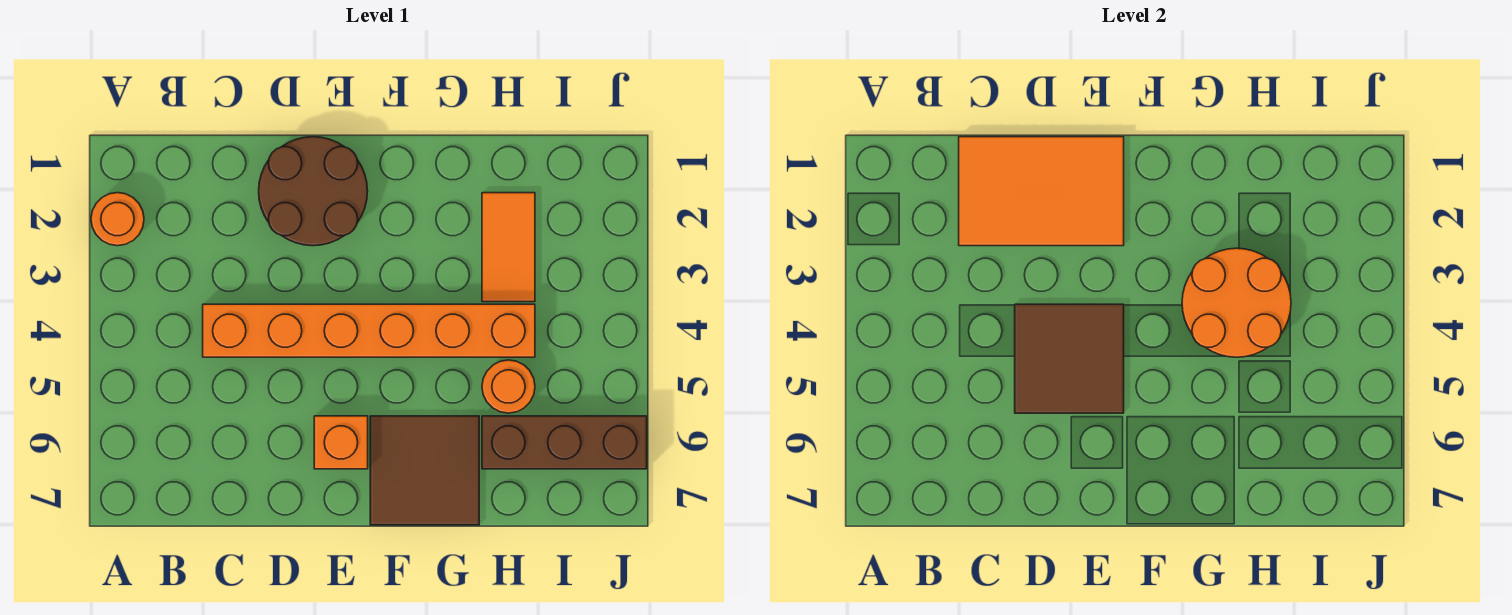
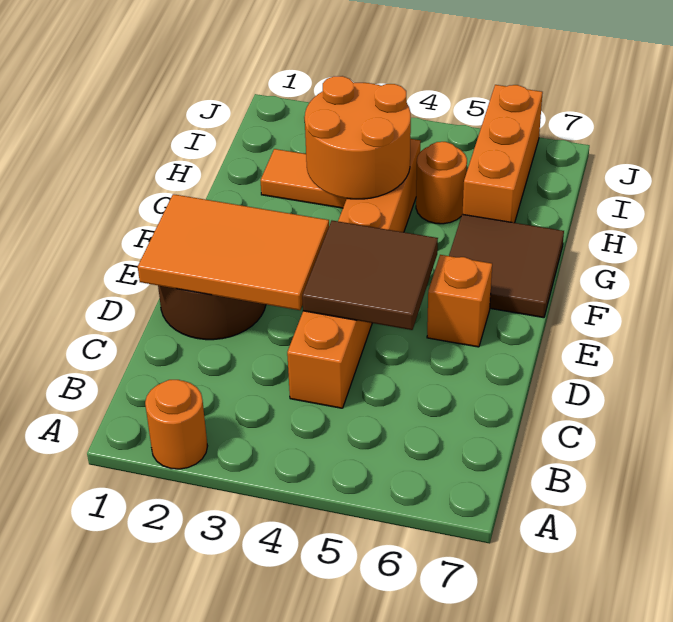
orange 2x3 tile [959,137,1124,246] -> orange 2x3 tile turned to [138,194,329,310]
brown 1x3 brick [482,416,647,469] -> orange 1x3 brick [463,85,543,223]

